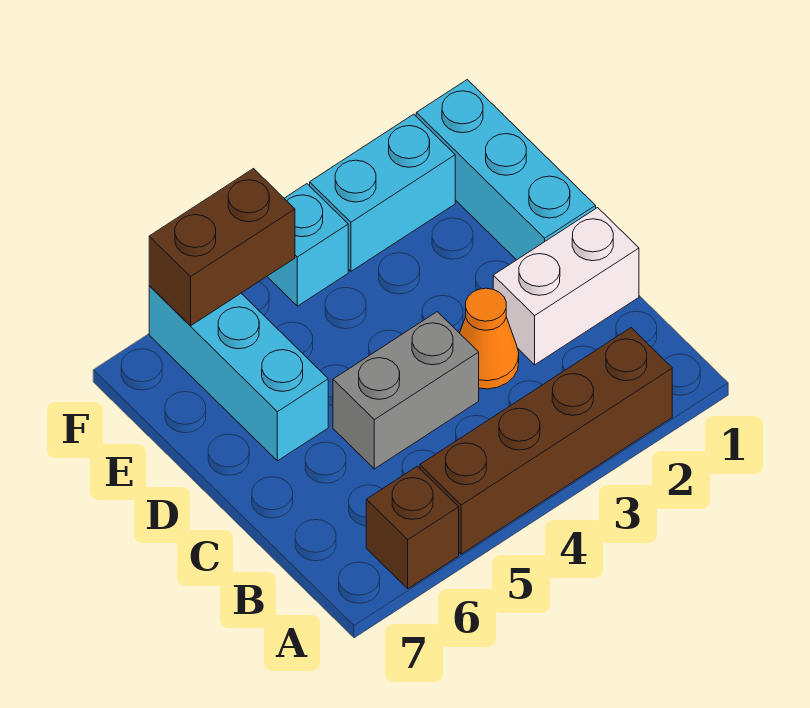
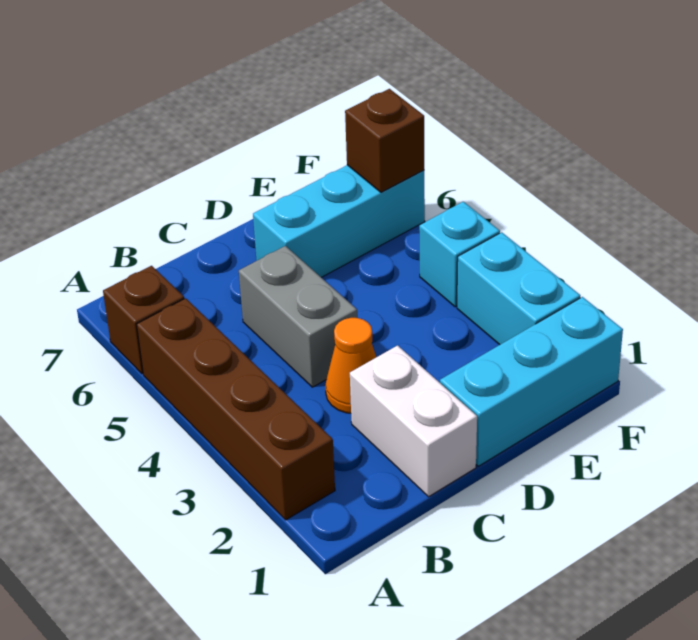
brown 1x2 brick [149,169,295,326] -> brown 1x1 brick [345,89,424,192]

